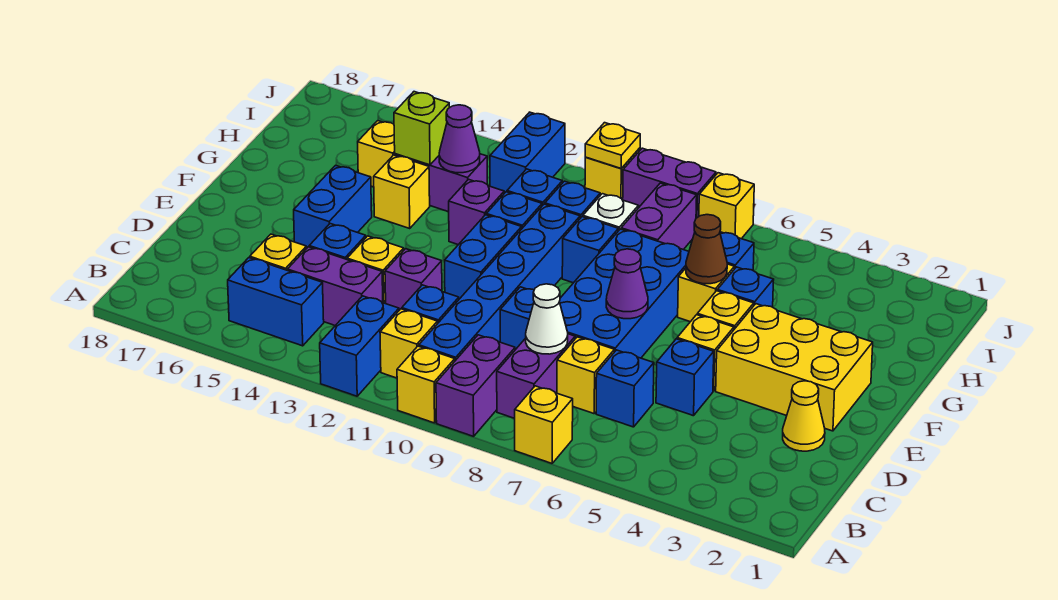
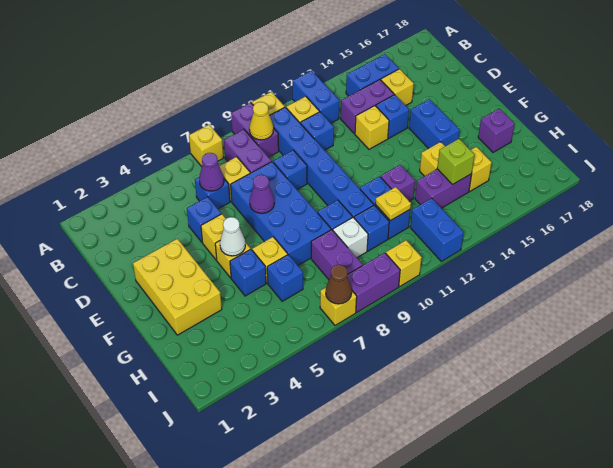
white 1x1 cone [526,284,568,354] -> white 1x1 cone moved to [220,217,245,256]
yellow 1x1 cone [783,381,825,451] -> yellow 1x1 cone moved to [249,102,273,140]
purple 1x1 brick [385,249,442,310] -> purple 1x1 brick moved to [478,109,515,152]
yellow 2x3 brick [716,304,873,431] -> yellow 2x3 brick turned to [133,239,222,335]
blue 1x2 brick [445,215,522,299] -> none
brown 1x1 cone [686,215,727,284] -> brown 1x1 cone moved to [326,265,352,304]
purple 1x1 cone [439,105,480,173] -> purple 1x1 cone moved to [199,153,224,191]
yellow 1x1 plate [585,123,640,168] -> yellow 1x1 plate moved to [375,187,411,221]

